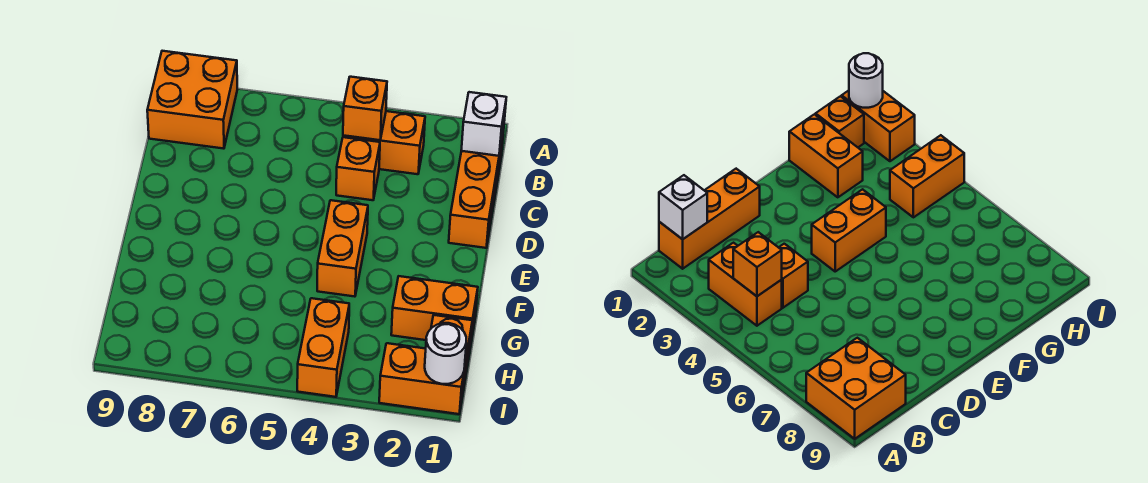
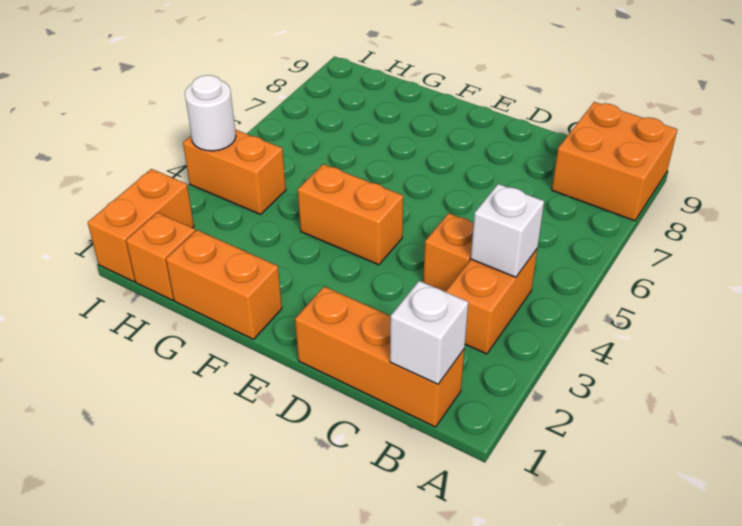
orange 1x1 brick [343,77,387,140] -> white 1x1 brick [471,184,544,277]
orange 1x2 brick [391,276,478,346] -> orange 1x2 brick turned to [166,230,282,339]
white 1x1 round brick [425,323,466,384] -> white 1x1 round brick moved to [185,75,236,151]

